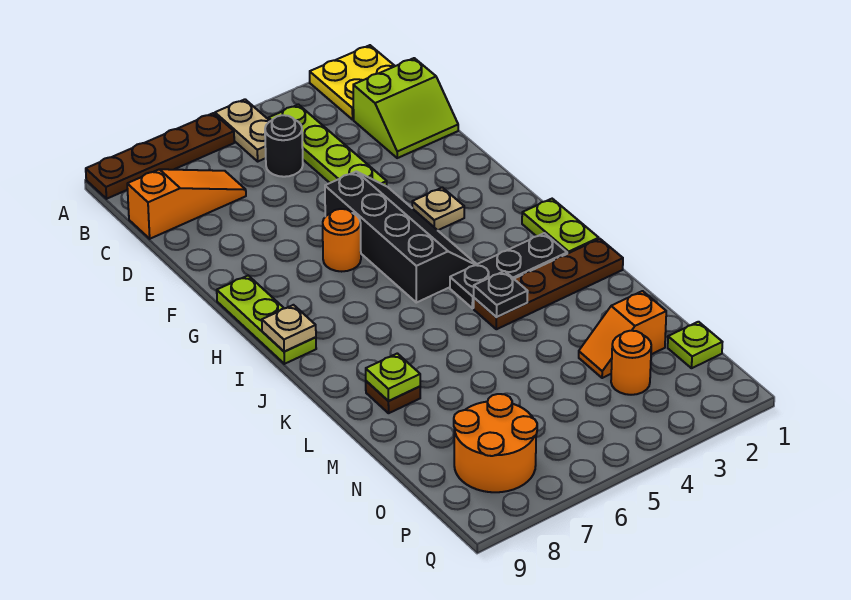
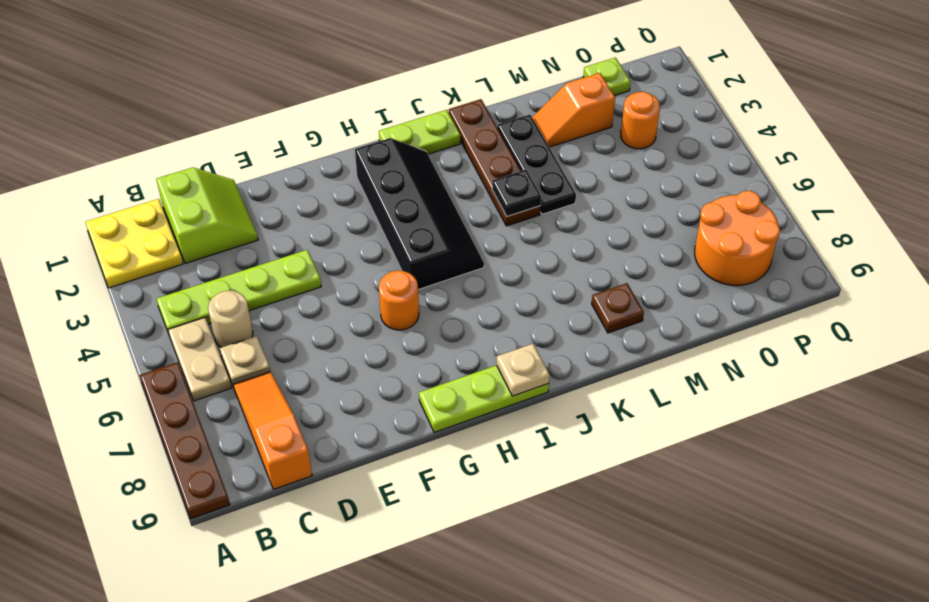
tan 1x2 plate [215,99,270,161] -> tan 1x2 plate turned to [168,318,231,401]
black 1x1 round brick [265,115,303,177] -> tan 1x1 round brick [208,291,253,348]
black 2x4 slope [325,171,476,303] -> black 2x4 slope turned to [355,138,484,290]
tan 1x1 plate [412,188,464,230] -> tan 1x1 plate moved to [220,336,270,385]
black 1x3 plate [450,233,567,308] -> black 1x3 plate moved to [497,114,576,214]
lime 1x1 plate [366,353,420,401] -> none
orange 1x2 slope [579,291,666,378] -> orange 1x2 slope turned to [532,73,615,147]

